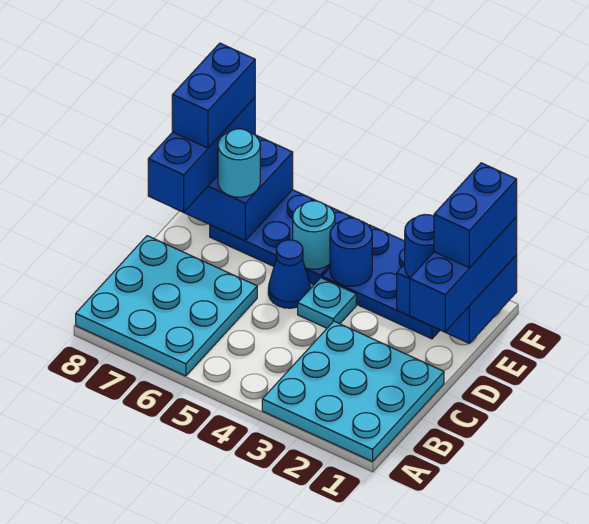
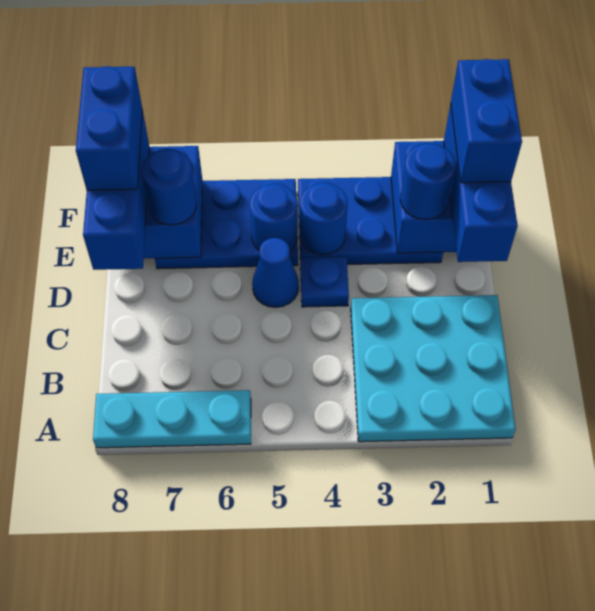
cyan 3x3 plate [76,236,257,376] -> cyan 1x3 plate [93,390,251,448]
cyan 1x1 plate [298,278,356,328] -> blue 1x1 plate [300,256,349,307]
cyan 1x1 round brick [293,201,335,269] -> blue 1x1 round brick [250,184,297,250]
cyan 1x1 round brick [218,129,260,197] -> blue 1x1 round brick [142,149,197,225]

